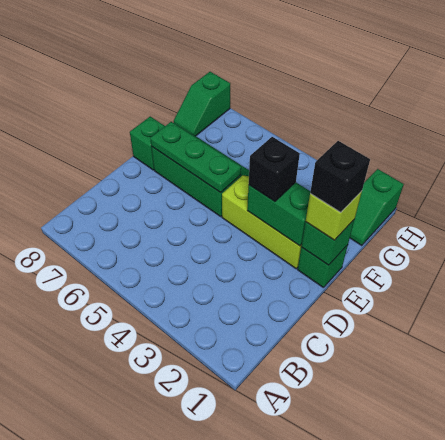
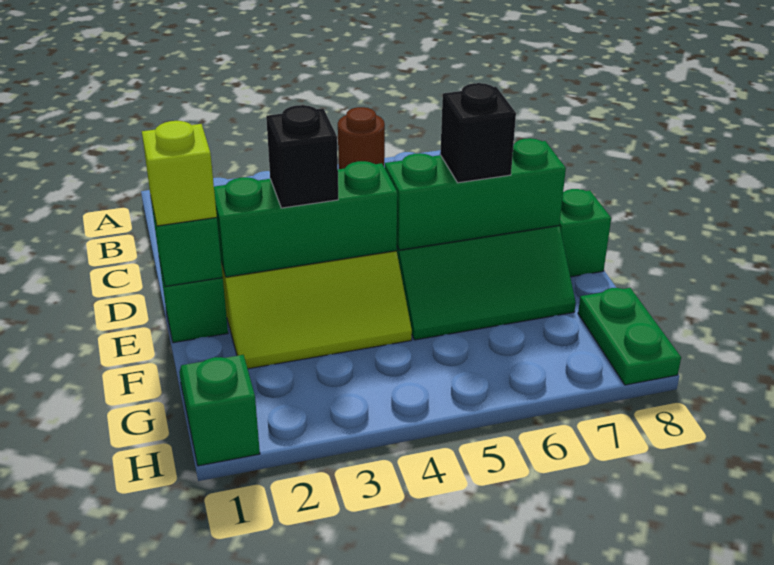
none -> brown 1x1 round brick [338,107,385,169]
black 1x1 brick [310,141,370,213] -> black 1x1 brick moved to [440,83,516,183]
green 1x2 brick [247,182,310,246] -> green 1x3 brick [214,161,397,277]
green 1x3 plate [150,122,241,193] -> green 1x3 brick [385,138,566,250]
green 1x2 slope [174,72,230,136] -> green 1x2 plate [578,288,681,385]

